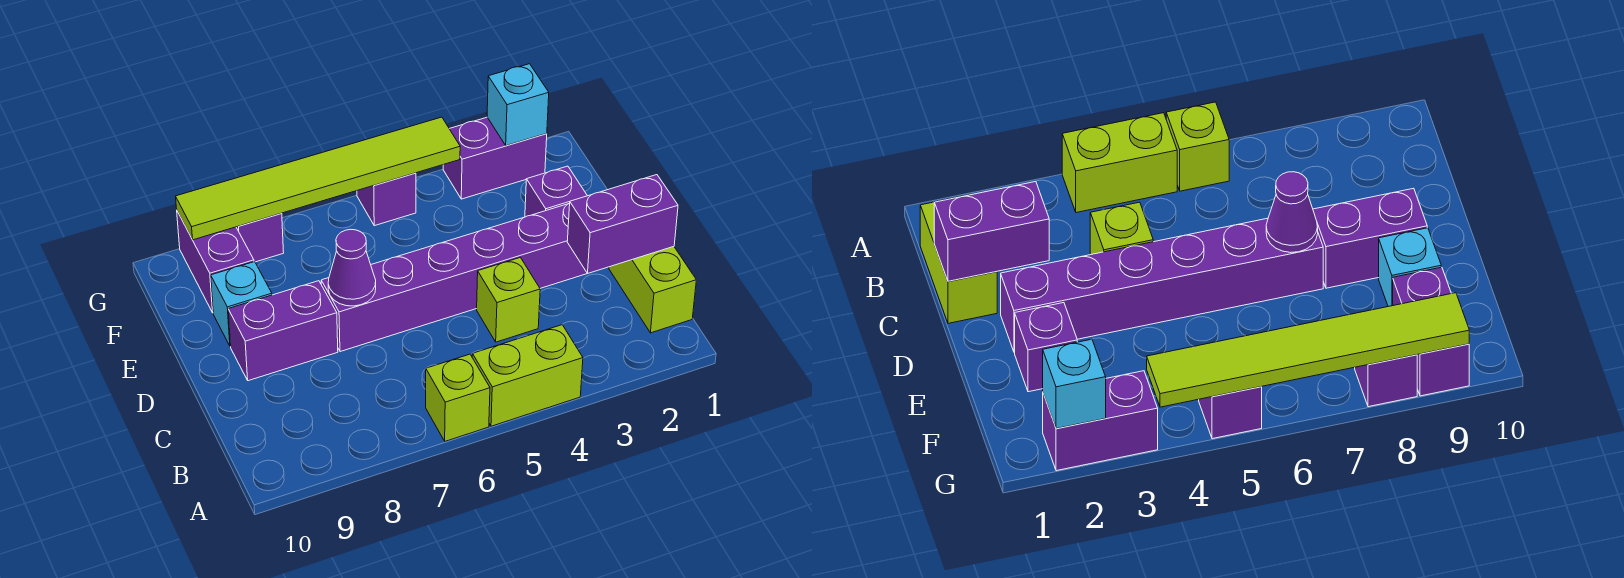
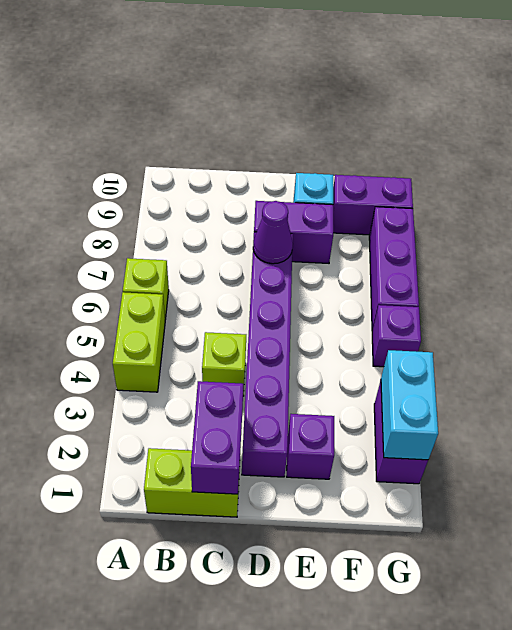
purple 1x2 brick [228,281,338,381] -> purple 1x2 brick turned to [254,201,333,263]
cyan 1x1 brick [487,64,549,146] -> cyan 1x2 brick [381,350,438,460]
lime 1x6 tile [176,117,460,240] -> none
purple 1x1 brick [236,213,284,262] -> purple 1x3 brick [369,207,419,331]

